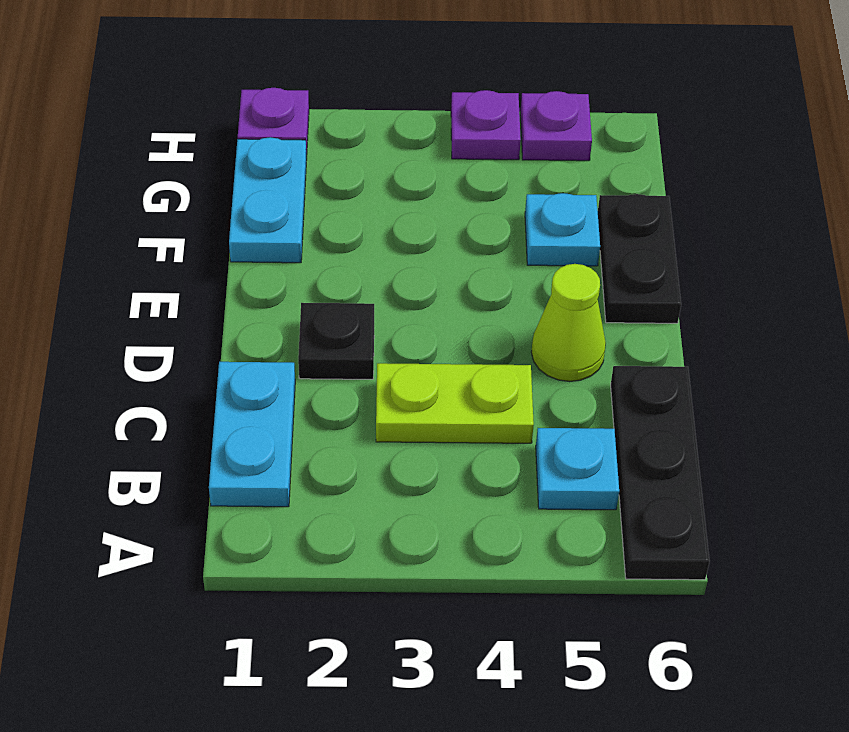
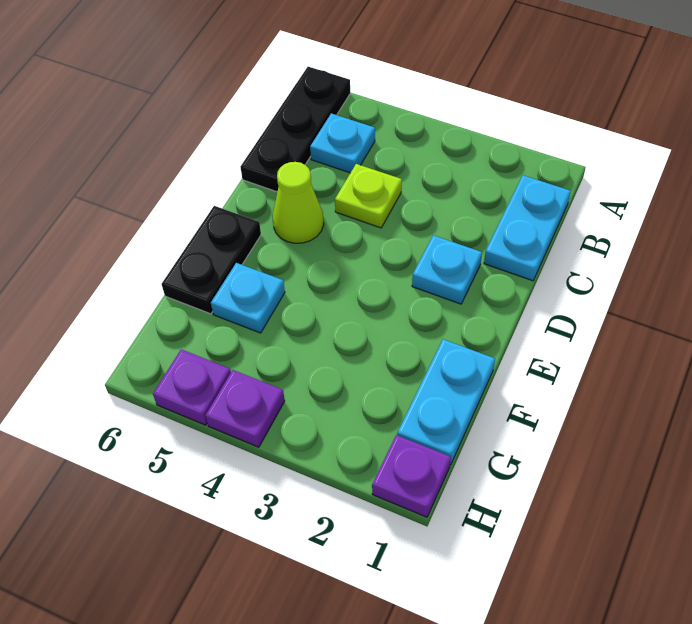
lime 1x2 plate [376,363,534,443] -> lime 1x1 plate [335,164,402,228]
black 1x1 plate [298,303,374,379] -> cyan 1x1 plate [412,235,482,304]

